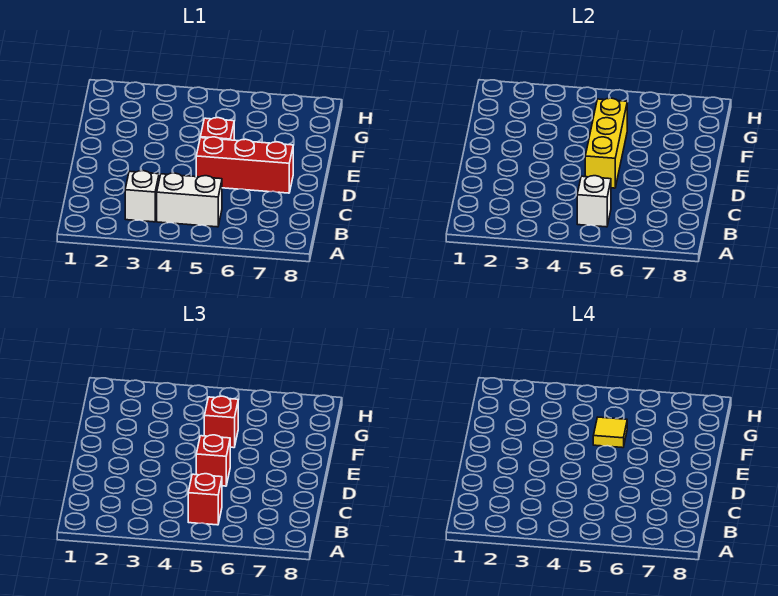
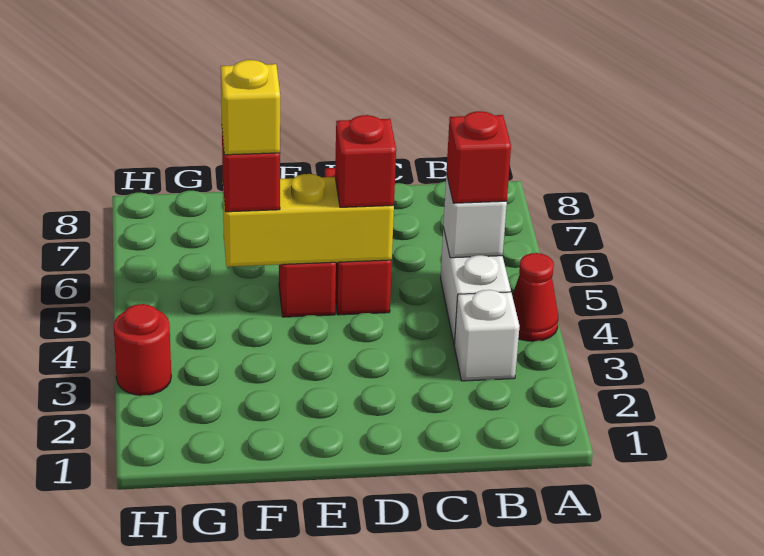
none -> red 1x1 cone [512,253,558,341]
yellow 1x1 tile [593,417,627,448] -> yellow 1x1 brick [221,60,280,155]
none -> red 1x1 round brick [114,304,171,395]

